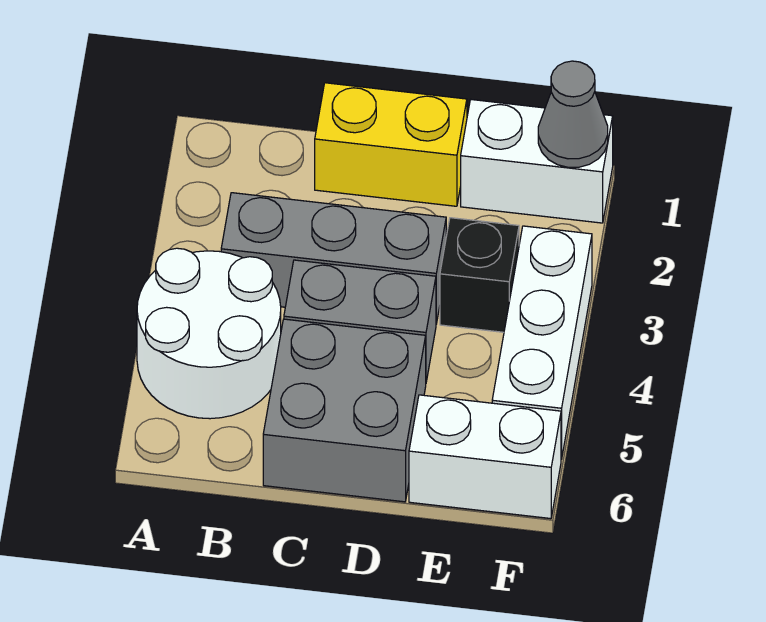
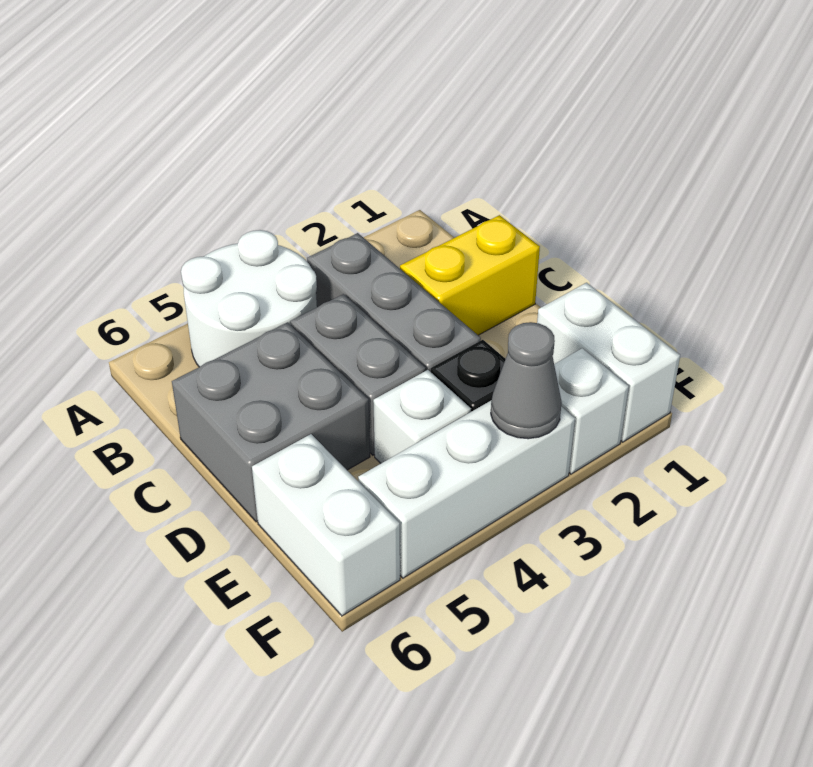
yellow 1x2 brick [315,83,467,206] -> yellow 1x2 brick turned to [400,215,540,335]
none -> white 1x1 brick [373,370,471,463]
grey 1x1 cone [538,61,608,167] -> grey 1x1 cone moved to [491,322,562,439]
none -> white 1x1 brick [554,348,629,474]

